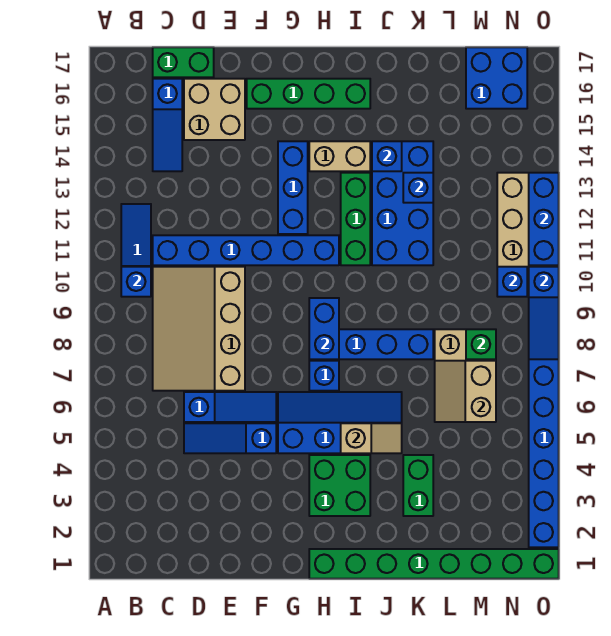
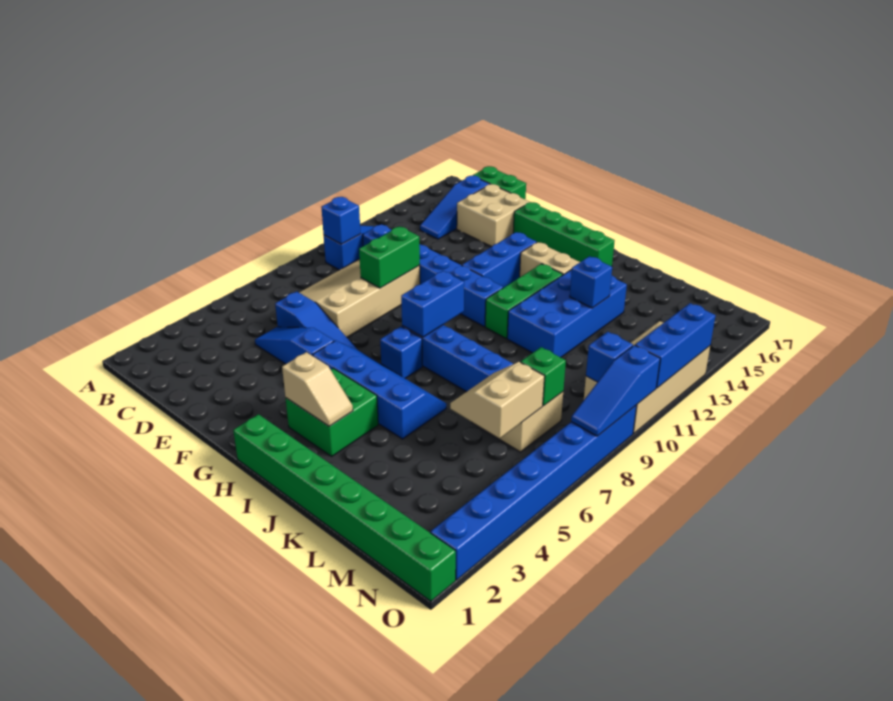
tan 1x2 slope [341,423,402,453] -> tan 1x2 slope moved to [282,352,353,426]
blue 1x1 brick [372,141,402,171] -> none
green 1x2 brick [403,455,433,516] -> green 1x2 brick moved to [359,226,420,288]
blue 2x2 brick [466,47,527,109] -> none

